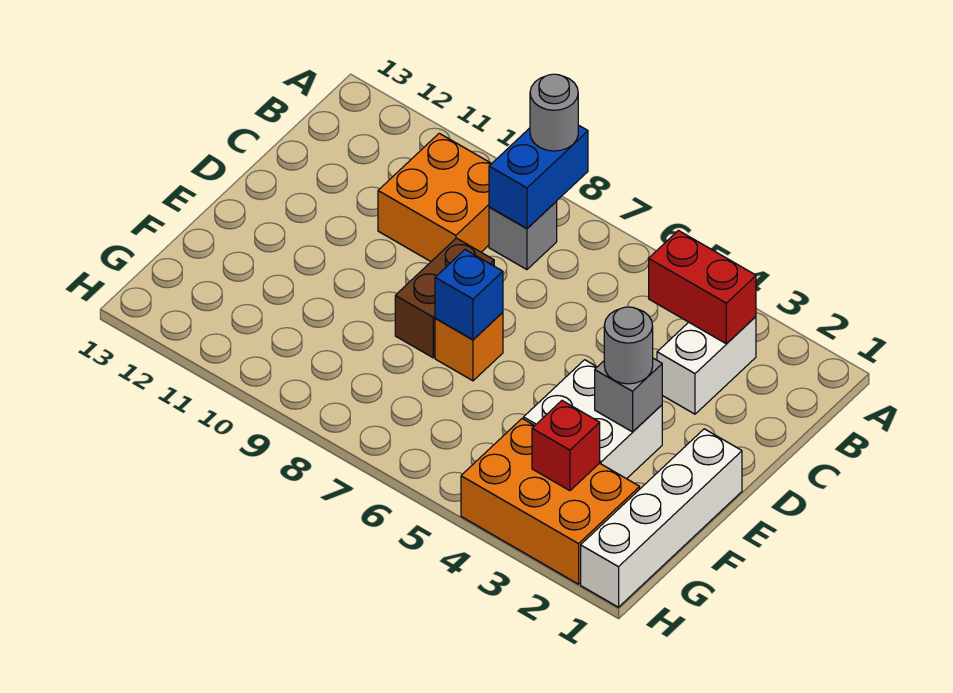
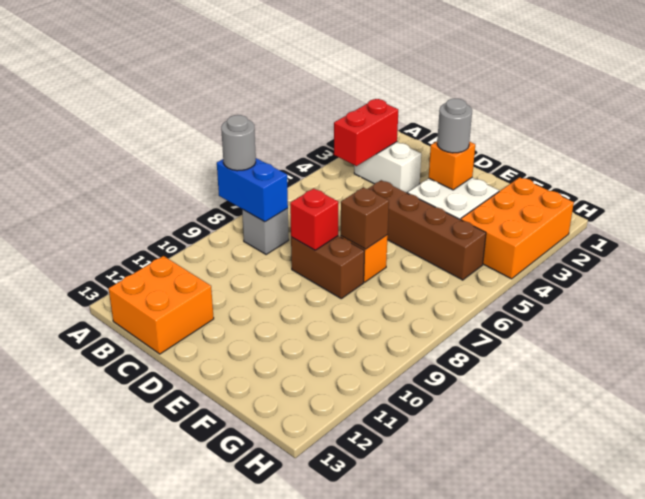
orange 2x2 brick [378,133,492,261] -> orange 2x2 brick moved to [109,256,214,354]
none -> brown 1x4 brick [368,180,486,280]
white 1x4 brick [581,429,742,607] -> none
grey 1x1 brick [595,358,662,432] -> orange 1x1 brick [429,141,475,190]
blue 1x1 brick [435,250,503,340] -> brown 1x1 brick [341,187,389,249]
red 1x1 brick [532,401,600,491] -> red 1x1 brick moved to [290,188,338,250]

